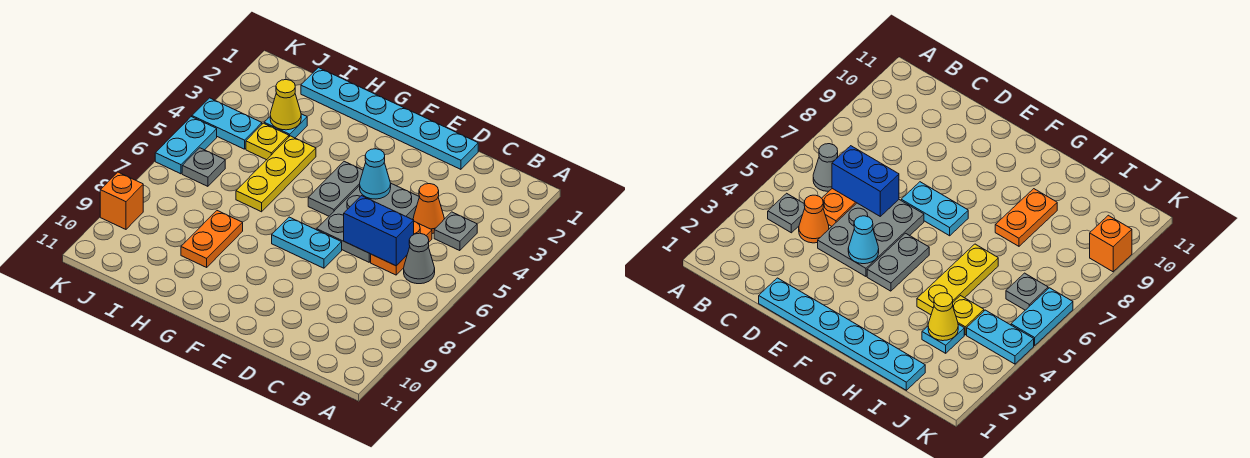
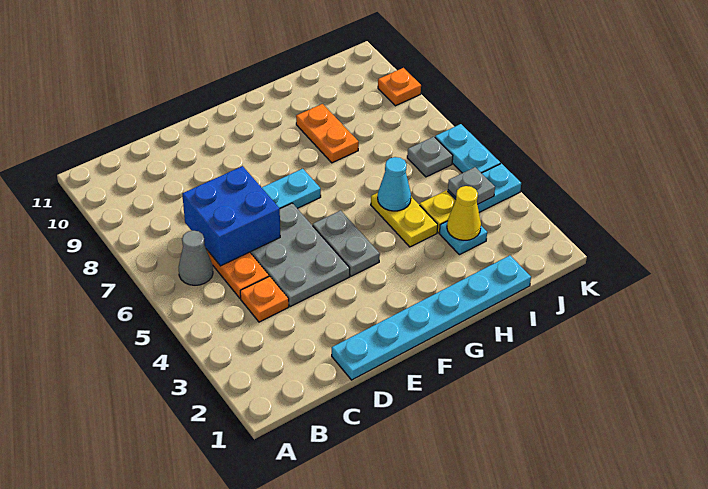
grey 1x1 plate [434,212,477,251] -> grey 1x1 plate moved to [448,167,495,204]
orange 1x1 cone [413,184,444,234] -> orange 1x1 plate [240,276,289,322]
blue 1x2 brick [344,196,414,266] -> blue 2x2 brick [182,166,280,266]
cyan 1x1 cone [360,149,391,199] -> cyan 1x1 cone moved to [378,157,411,211]
yellow 1x3 plate [236,136,316,212] -> yellow 1x2 plate [371,193,438,247]
orange 1x1 brick [100,172,143,229] -> orange 1x1 plate [378,68,421,106]

